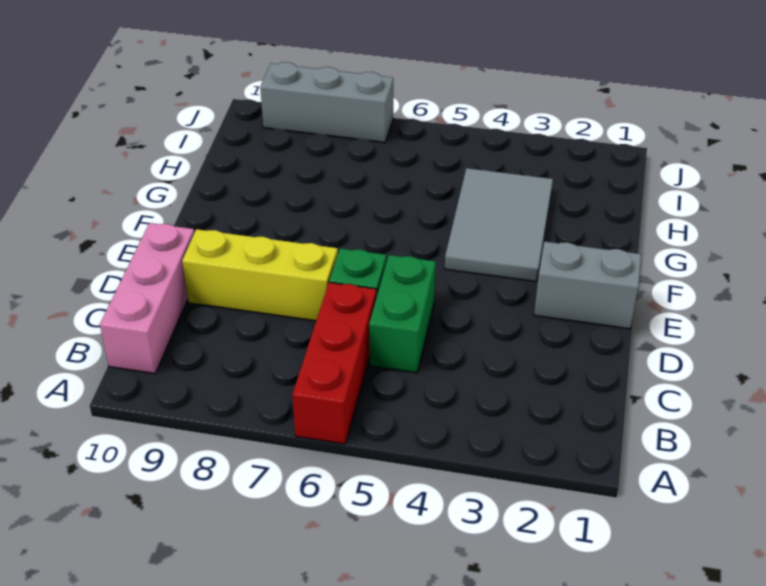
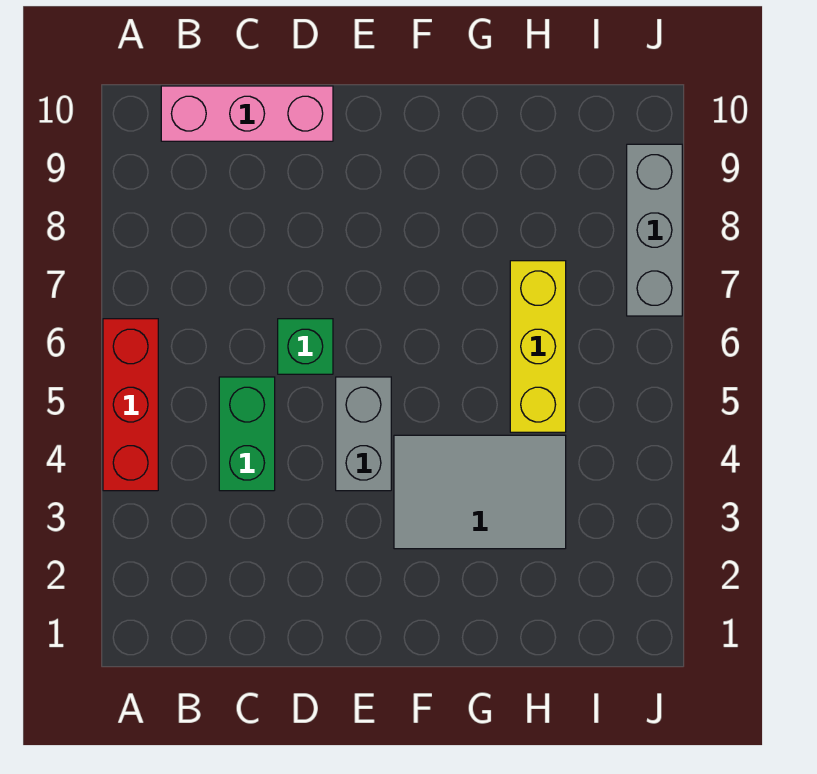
red 1x3 brick [292,282,377,444] -> red 1x3 brick turned to [103,319,158,491]
green 1x2 brick [369,255,436,373] -> green 1x2 brick turned to [219,377,275,491]
yellow 1x3 brick [182,229,338,321] -> yellow 1x3 brick moved to [510,261,566,432]
grey 1x2 brick [534,241,641,329] -> grey 1x2 brick moved to [336,377,391,491]

